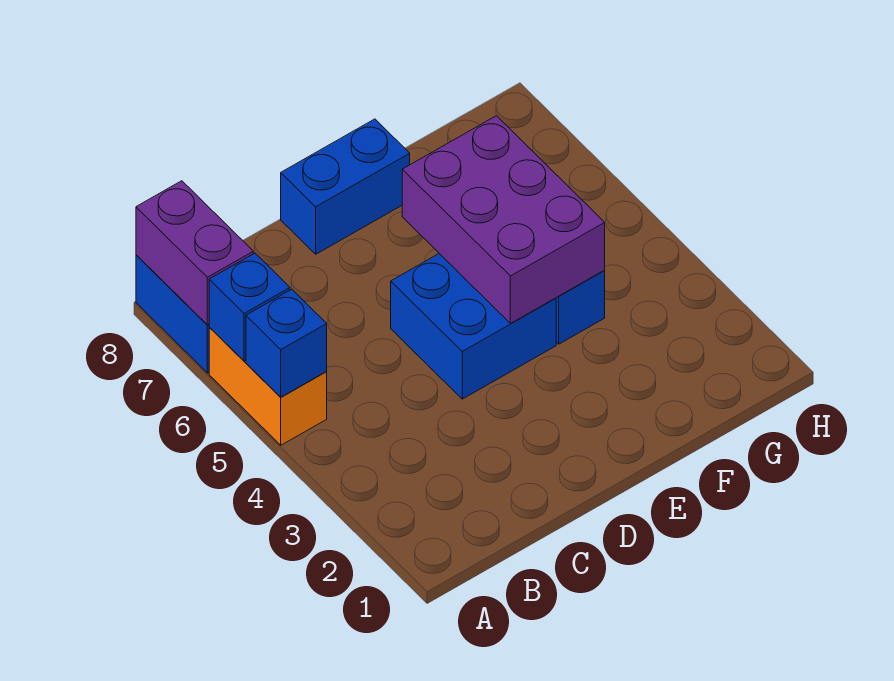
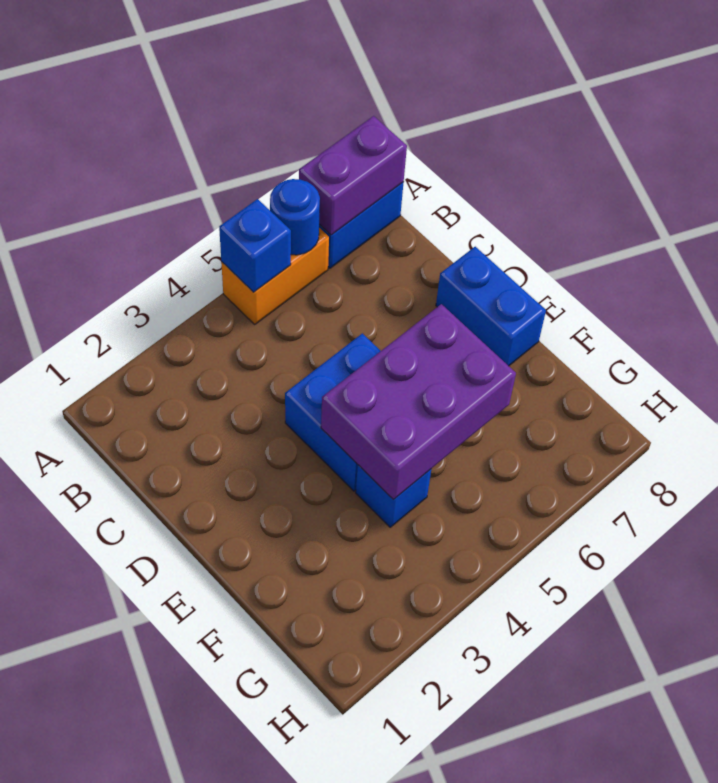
blue 1x1 brick [209,253,290,361] -> blue 1x1 round brick [270,179,320,255]

